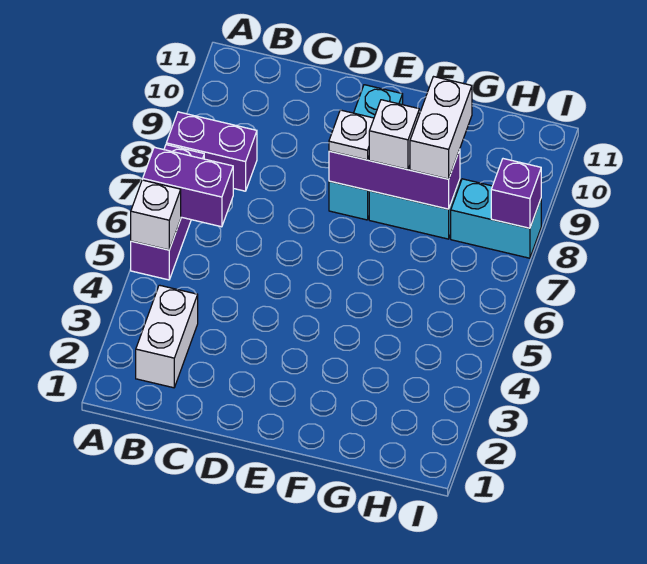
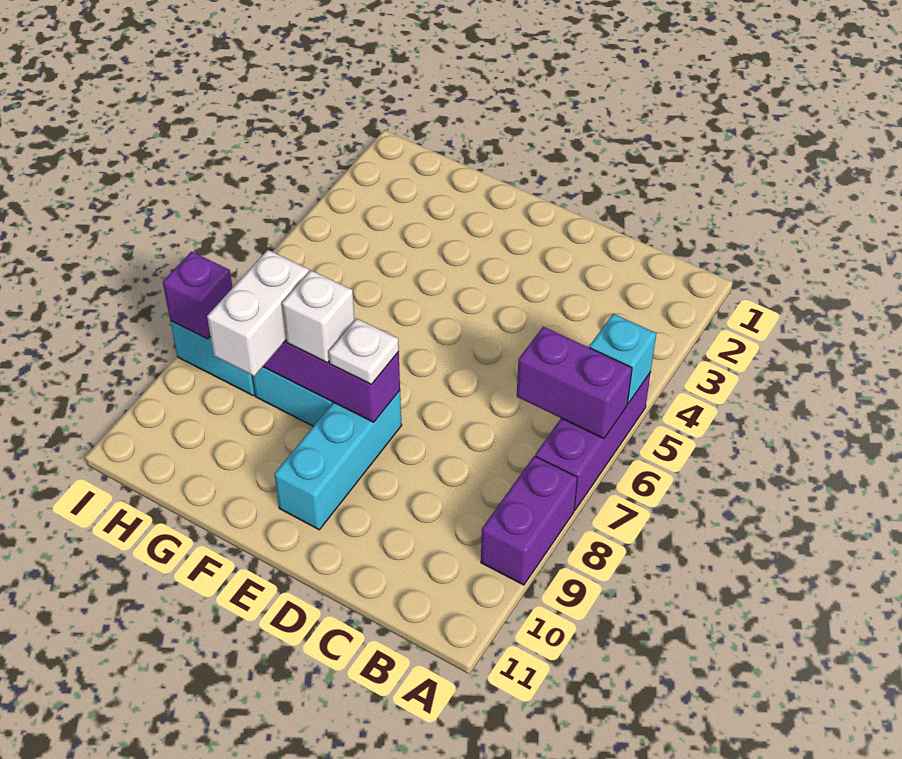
white 1x1 brick [131,180,181,250] -> cyan 1x1 brick [589,314,656,403]
purple 1x2 brick [166,112,257,191] -> purple 1x2 brick turned to [481,456,578,585]
white 1x2 brick [136,285,198,388] -> none

